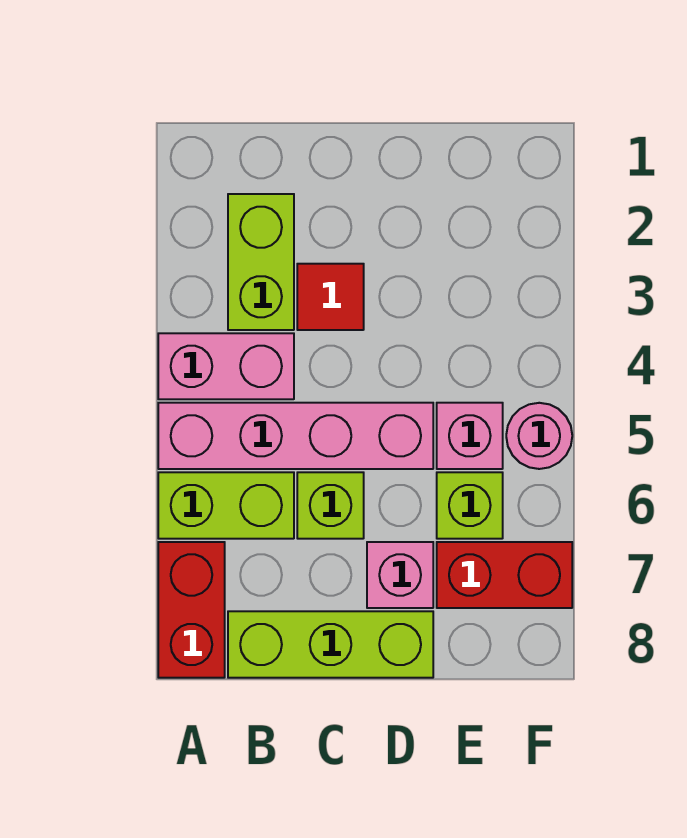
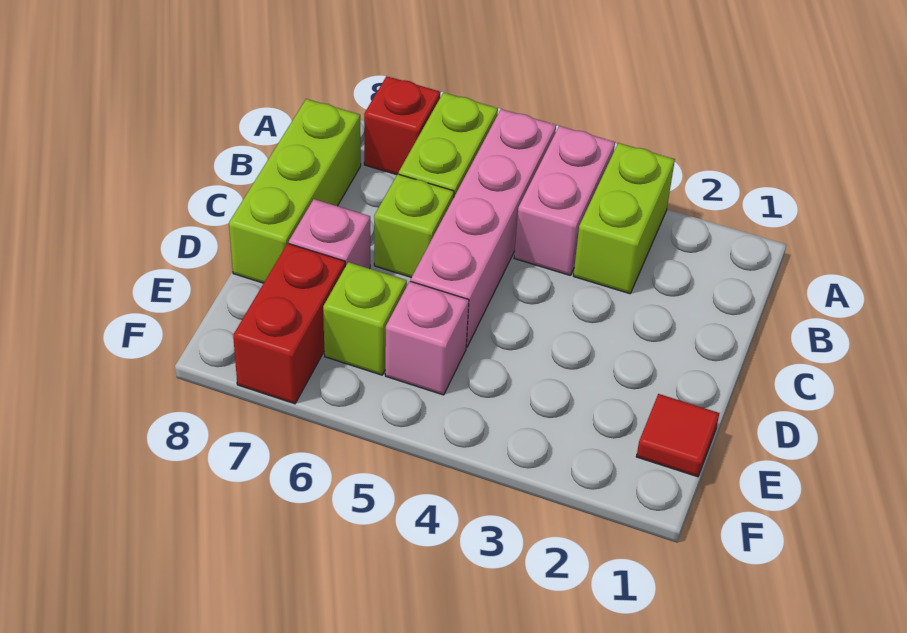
red 1x2 brick [158,542,225,678] -> red 1x1 brick [364,76,441,175]
lime 1x2 brick [228,194,294,330] -> lime 1x2 brick turned to [573,143,675,294]
red 1x1 tile [297,264,364,330] -> red 1x1 tile moved to [636,394,719,477]
pink 1x1 round brick [506,403,572,469] -> none

